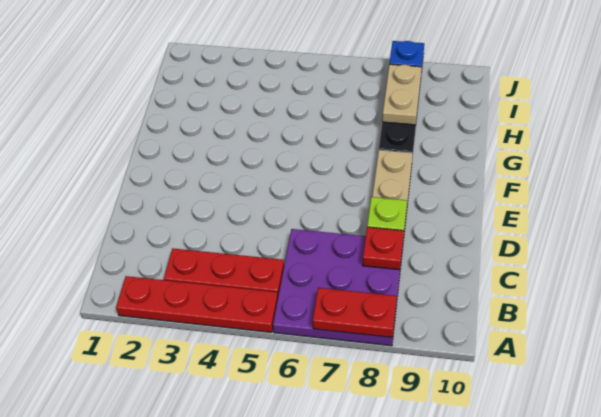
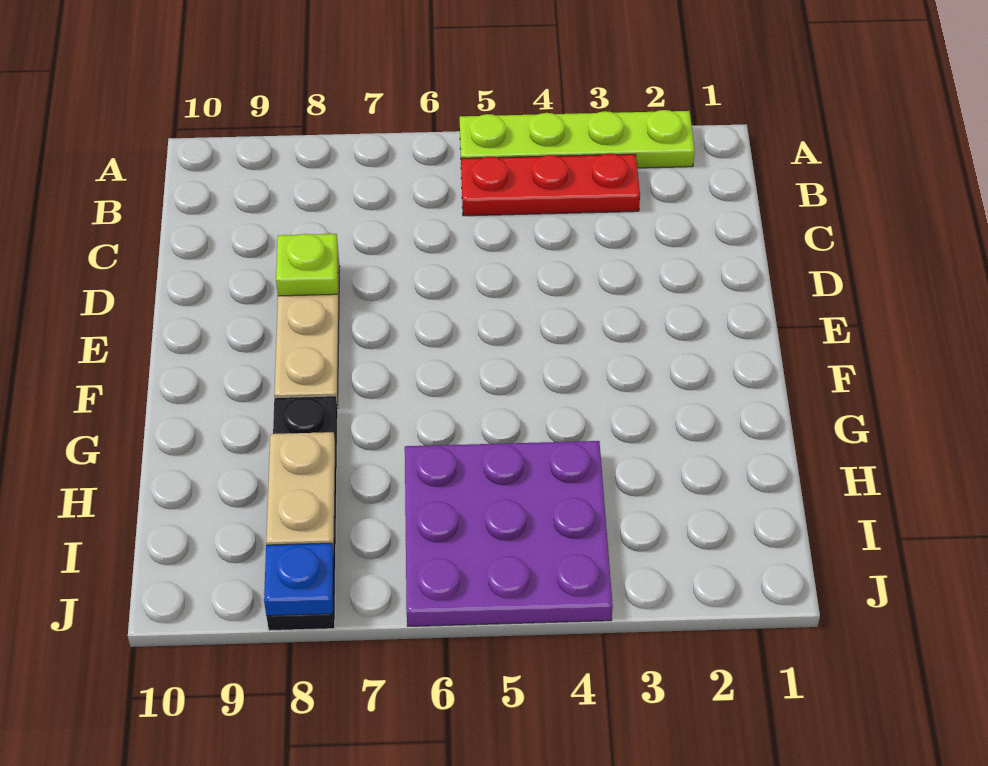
red 1x4 plate [116,276,278,332] -> lime 1x4 plate [460,110,695,168]
purple 3x3 plate [273,229,403,346] -> purple 3x3 plate moved to [405,441,613,626]
red 1x2 plate [313,288,397,337] -> none
red 1x1 plate [363,227,404,270] -> none

